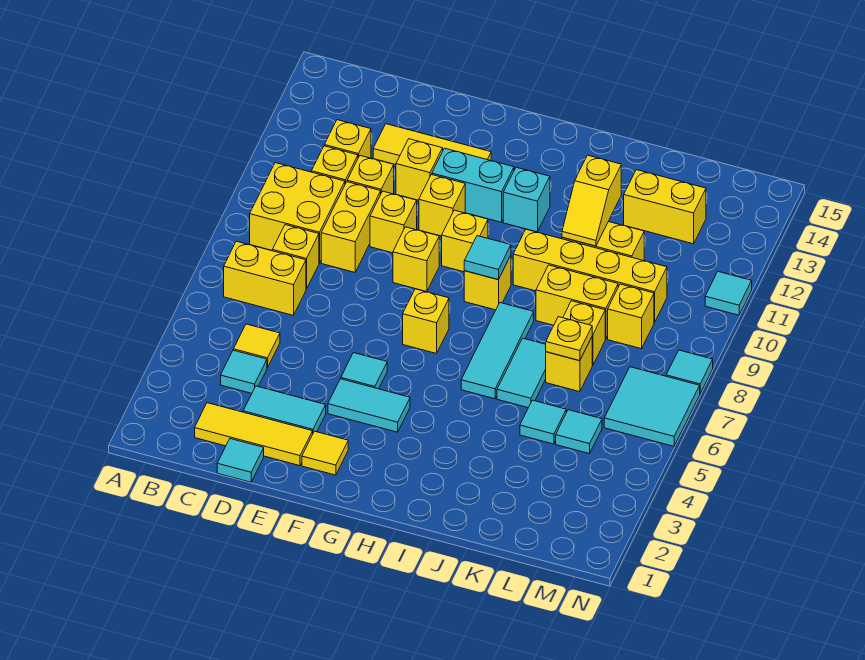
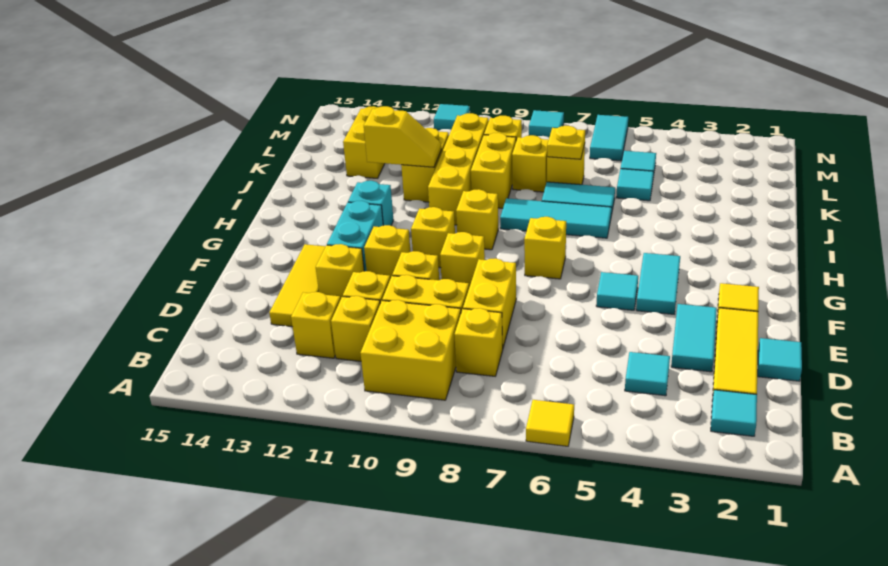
yellow 1x2 brick [224,241,306,315] -> yellow 1x2 brick moved to [463,258,516,347]
yellow 1x1 tile [233,324,280,368] -> yellow 1x1 tile moved to [526,400,574,446]
cyan 1x1 tile [464,236,511,280] -> cyan 1x1 tile moved to [711,390,757,436]
cyan 2x2 tile [604,367,700,446] -> cyan 1x2 tile [590,115,628,161]

